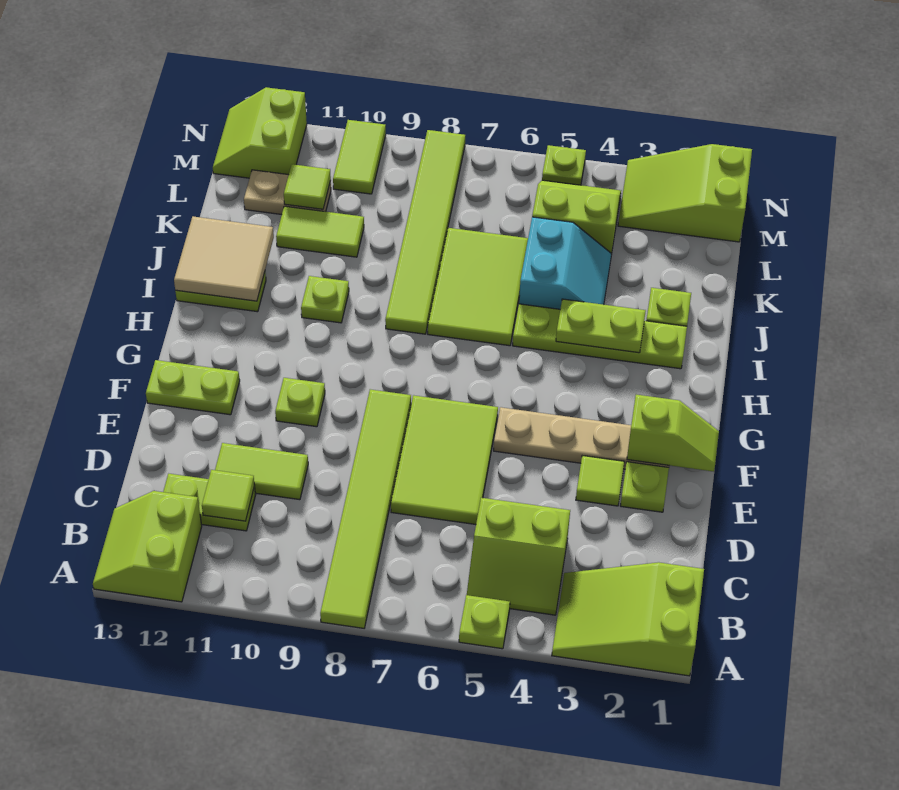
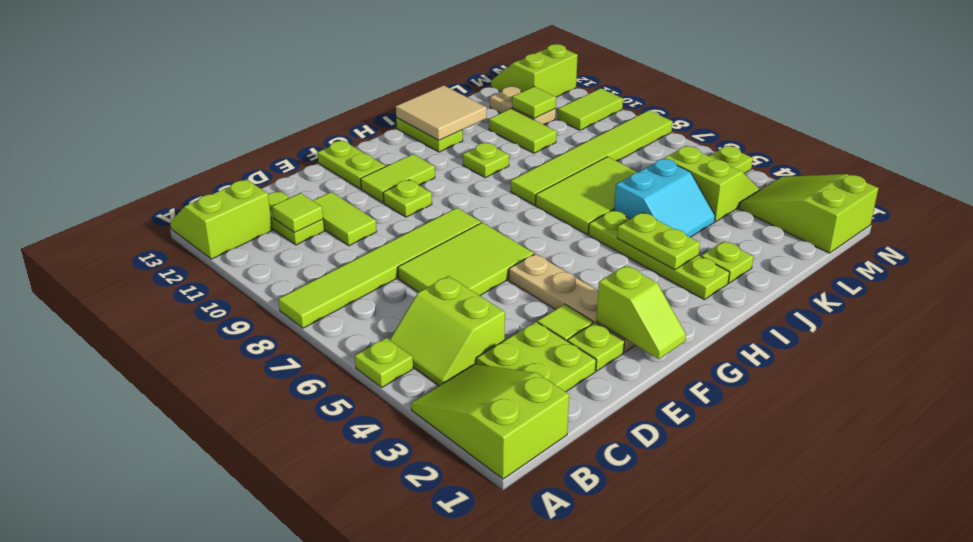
none -> lime 2x2 plate [477,322,596,392]
none -> lime 1x2 tile [361,154,435,203]

